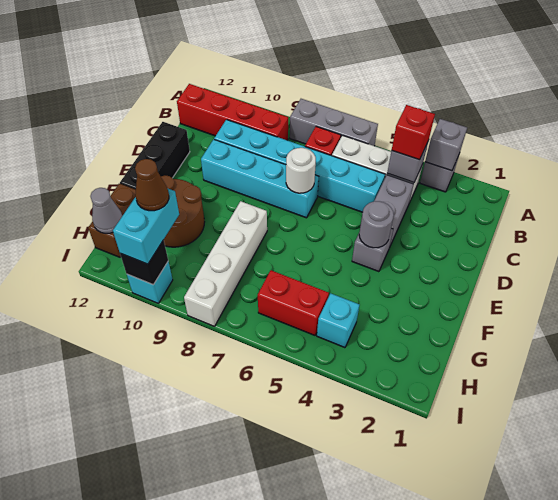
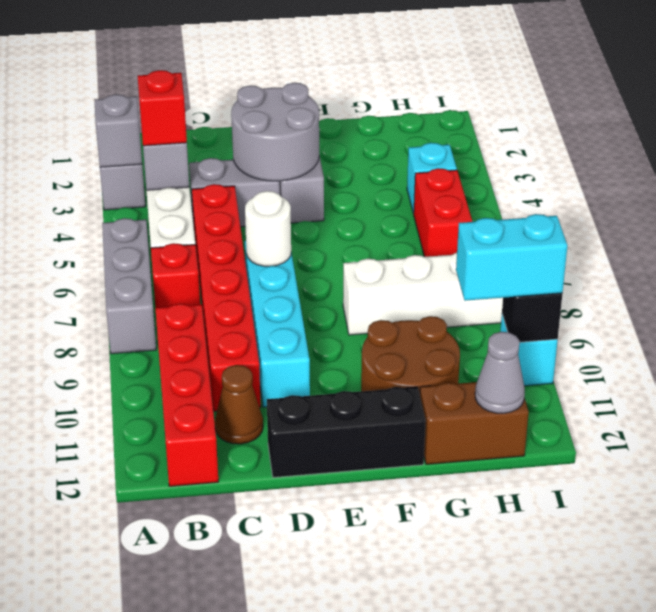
cyan 1x6 brick [214,120,385,212] -> red 1x6 brick [192,184,261,411]
grey 1x1 round brick [359,201,394,248] -> grey 2x2 round brick [231,83,319,181]
brown 1x1 cone [135,159,169,211] -> brown 1x1 cone moved to [215,365,263,444]

